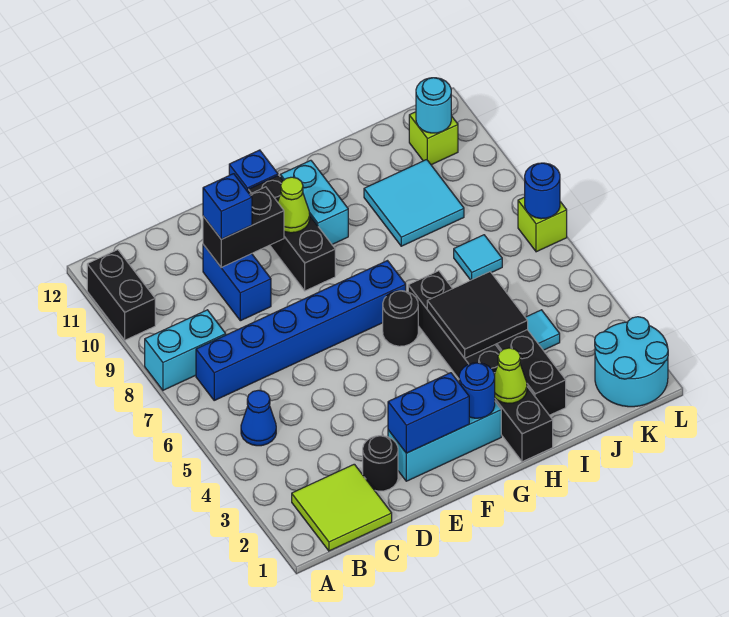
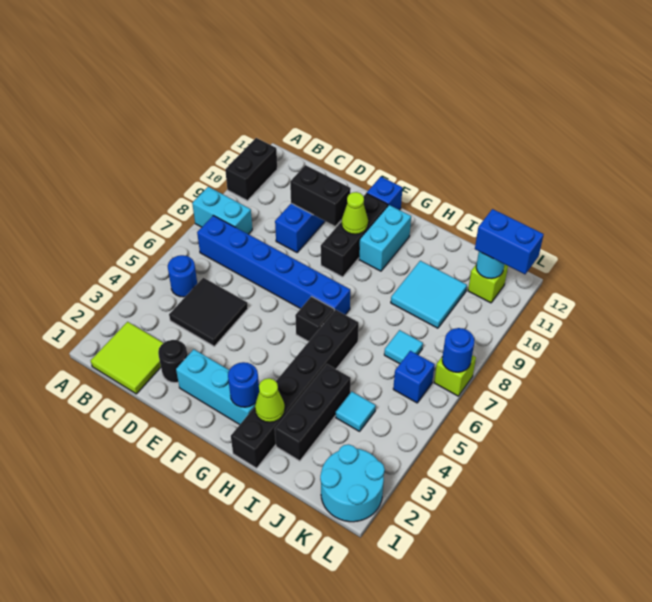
blue 1x1 cone [241,390,276,446] -> blue 1x1 round brick [168,255,197,297]
blue 1x1 brick [203,174,252,239] -> blue 1x1 brick moved to [393,351,435,403]
blue 1x2 brick [388,373,469,453] -> blue 1x2 brick moved to [475,209,544,274]
black 1x1 round brick [383,291,418,346] -> black 1x1 brick [295,296,334,342]
black 2x2 tile [427,272,528,358] -> black 2x2 tile moved to [169,278,248,346]

